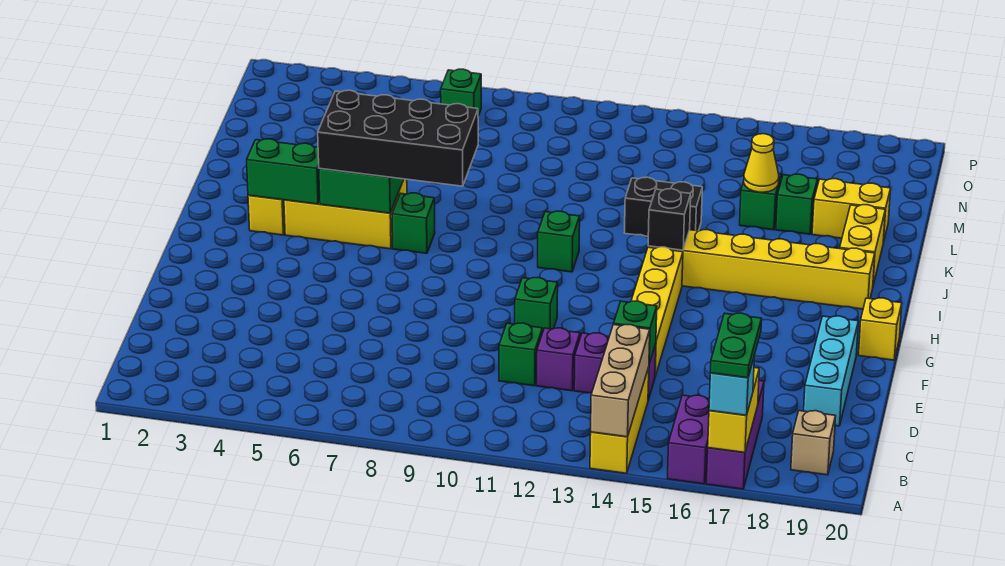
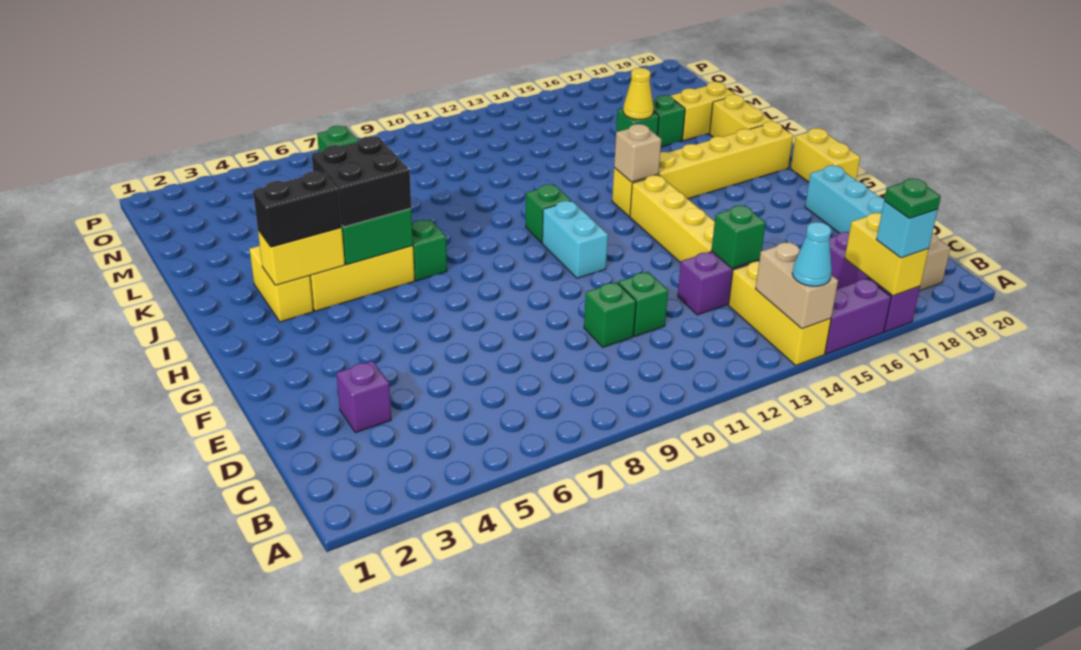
tan 1x3 brick [591,325,650,437] -> tan 1x2 brick [756,242,838,329]
none -> cyan 1x1 cone [792,222,832,286]
purple 1x2 brick [667,395,709,484] -> purple 1x2 brick turned to [825,278,891,354]
green 1x2 plate [710,313,762,378] -> green 1x1 plate [884,179,941,218]
purple 1x1 brick [537,328,580,391] -> purple 1x1 brick moved to [336,361,391,433]
green 1x1 brick [515,277,558,333] -> green 1x1 brick moved to [584,282,636,347]
none -> cyan 1x2 brick [542,201,608,278]
yellow 1x1 brick [858,298,902,360] -> yellow 1x2 brick [791,128,860,182]
green 1x2 brick [247,139,320,204] -> yellow 1x2 brick [258,228,345,285]
black 2x4 brick [318,90,478,186] -> black 2x2 brick [311,136,411,227]
black 1x1 brick [648,188,691,250] -> tan 1x1 brick [614,124,661,182]
black 1x2 brick [624,177,702,236] -> black 1x2 brick moved to [253,171,342,247]

